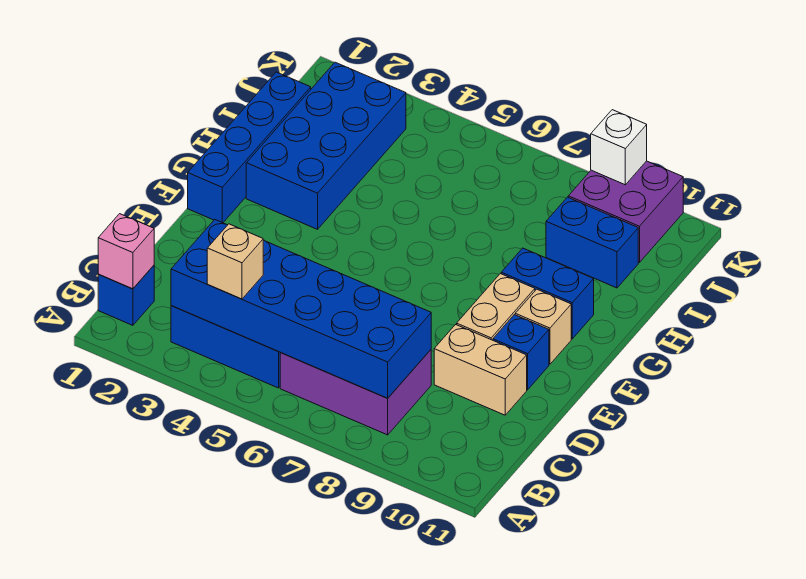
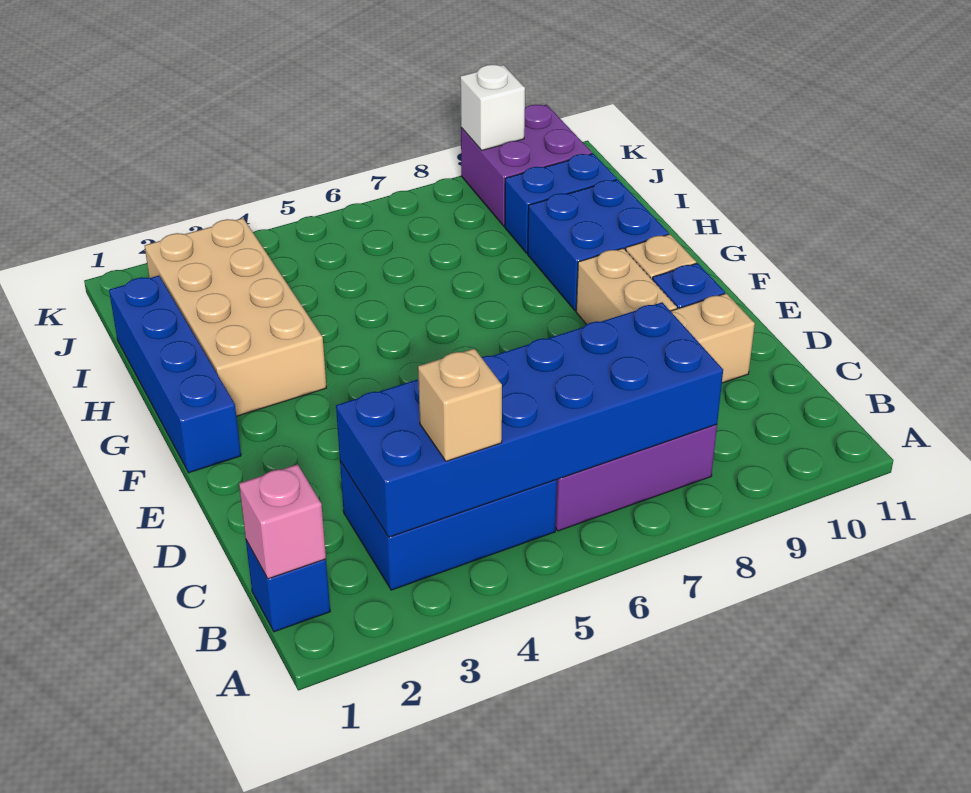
blue 2x4 brick [246,62,406,229] -> tan 2x4 brick [145,218,326,416]
blue 1x2 brick [501,248,594,339] -> blue 2x2 brick [528,179,669,311]

